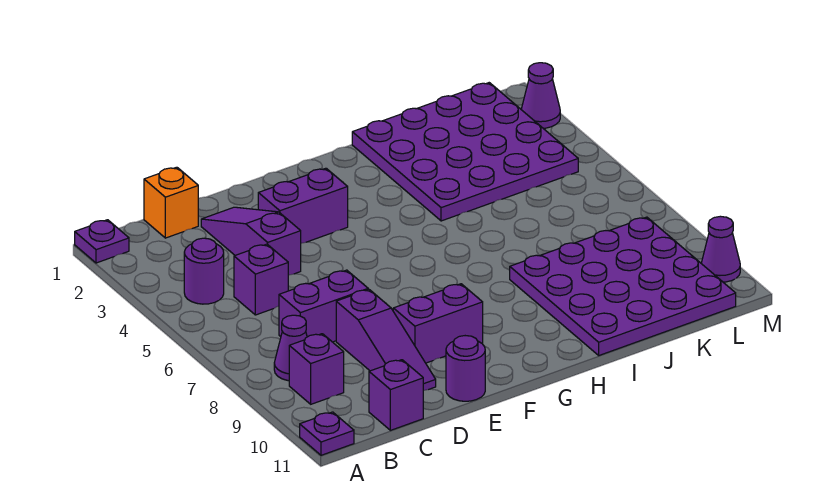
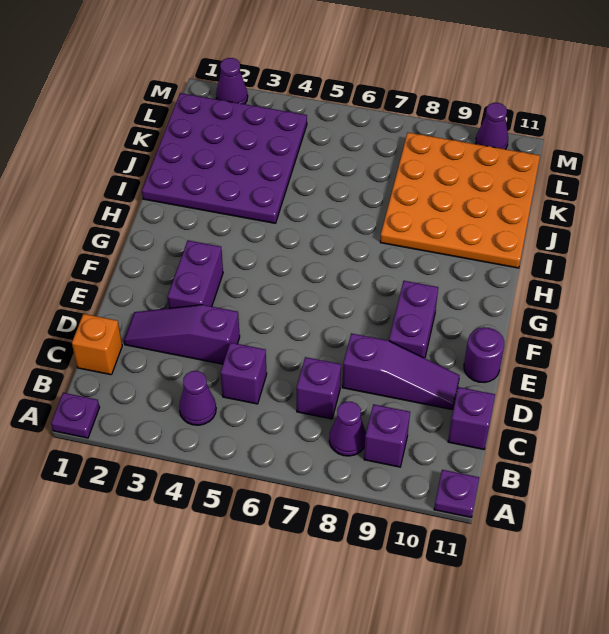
purple 1x1 round brick [184,238,224,304] -> purple 1x1 cone [179,371,216,425]
purple 1x2 brick [279,270,368,342] -> purple 1x1 brick [296,357,341,419]
purple 4x4 plate [510,217,736,355] -> orange 4x4 plate [380,133,540,268]

